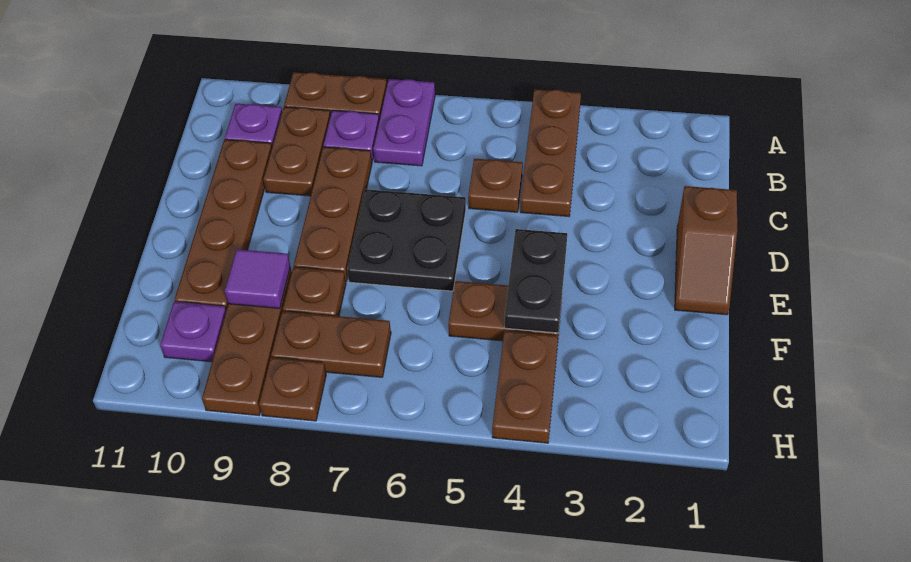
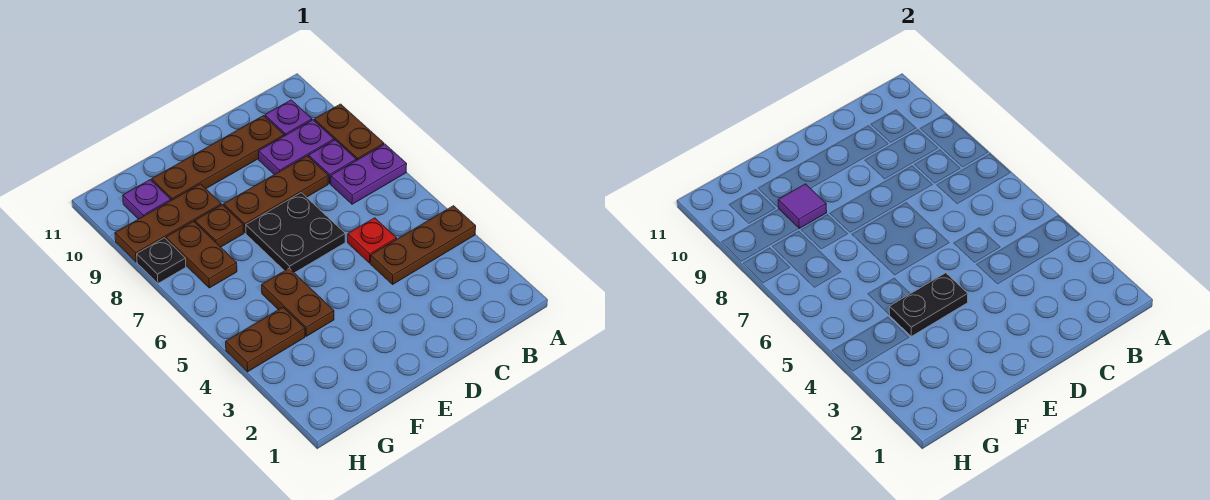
brown 1x2 plate [263,107,331,196] -> purple 1x2 plate [259,120,334,175]
brown 1x1 plate [468,159,523,212] -> red 1x1 plate [348,218,397,263]
brown 1x2 slope [675,186,737,315] -> none
brown 1x1 plate [259,358,326,421] -> black 1x1 plate [137,238,186,283]

